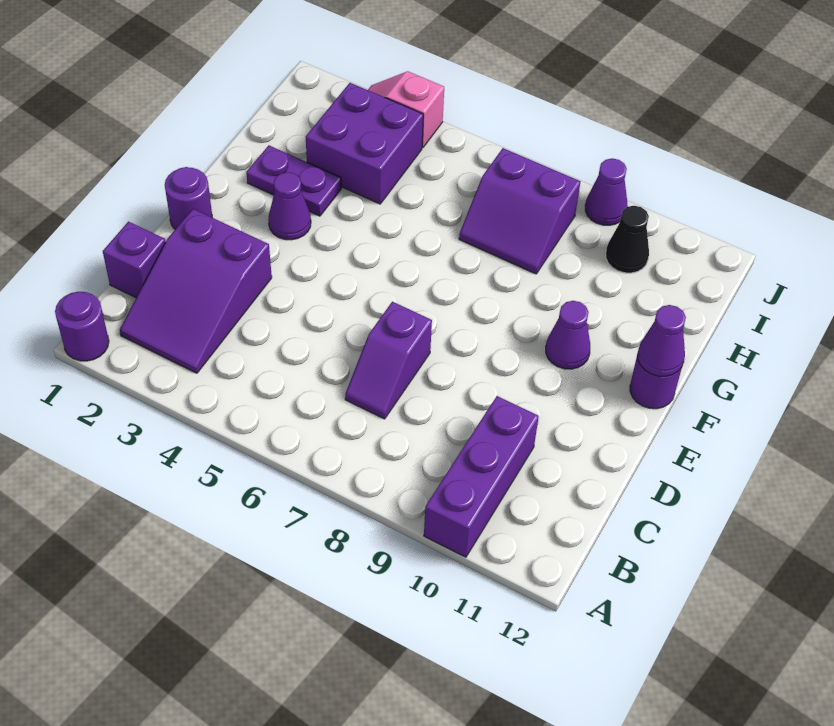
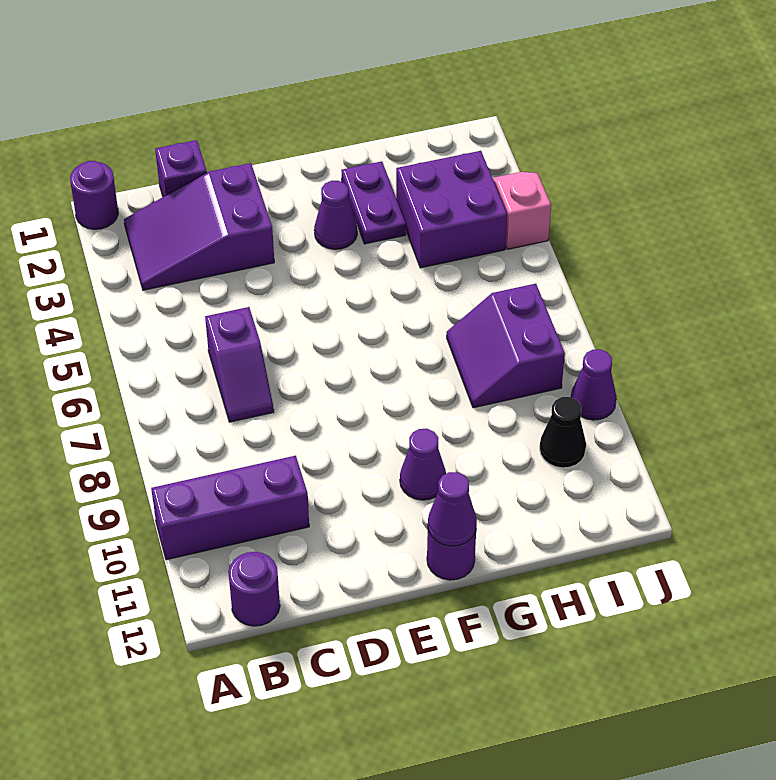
purple 1x2 slope [345,302,432,419] -> purple 1x2 slope turned to [205,307,274,422]
purple 1x1 round brick [165,167,212,229] -> purple 1x1 round brick moved to [228,552,280,626]

